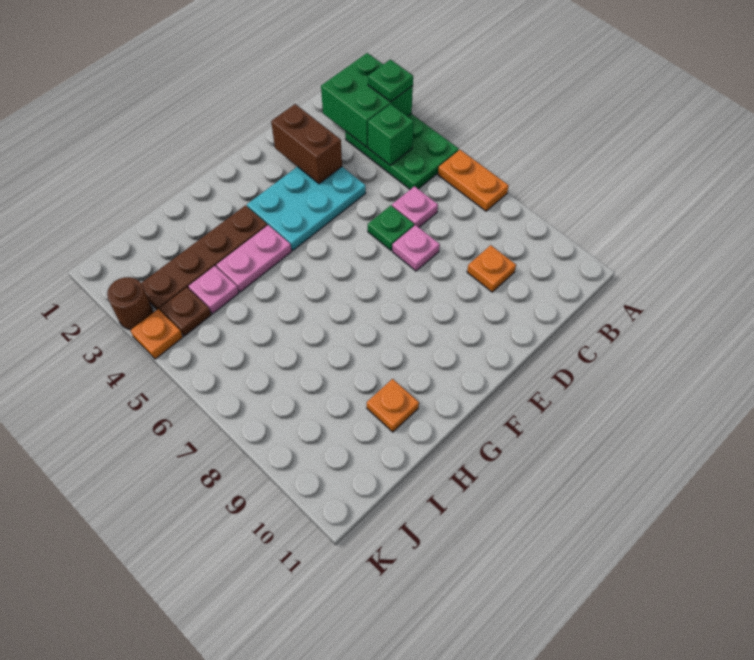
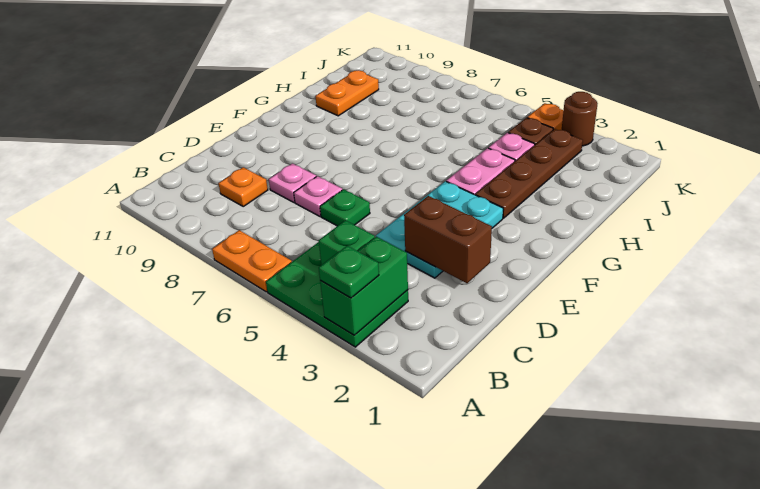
green 2x2 brick [321,53,413,147] -> green 1x2 brick [320,237,408,335]
pink 1x1 plate [392,186,438,227] -> pink 1x1 plate moved to [269,163,316,202]
orange 1x1 plate [367,379,419,432] -> orange 1x2 plate [315,70,379,116]

